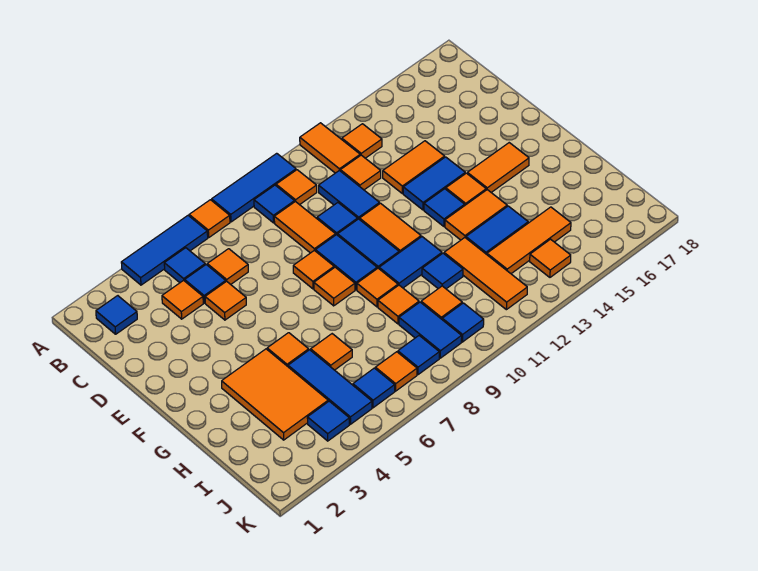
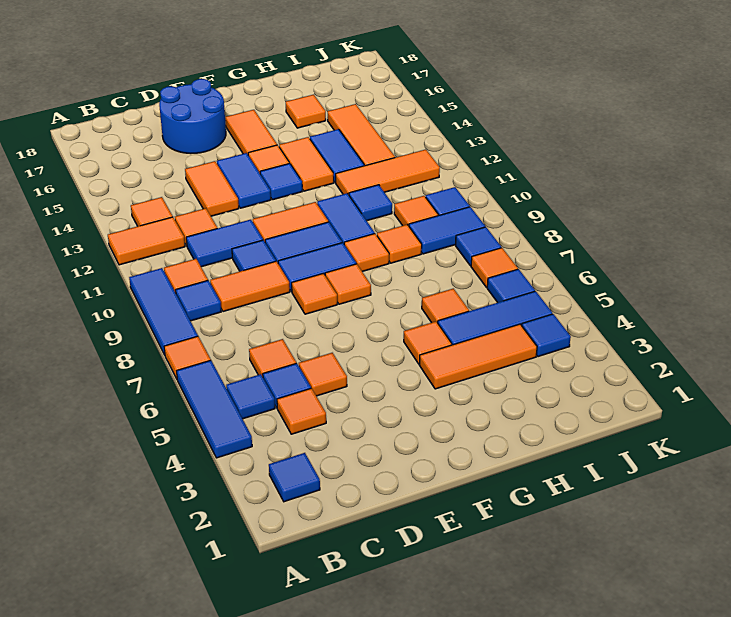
none -> blue 2x2 round brick [159,79,226,154]
orange 2x3 tile [222,349,328,440] -> orange 1x3 tile [419,324,537,389]
orange 1x1 tile [530,239,571,277] -> orange 1x1 tile moved to [286,95,326,128]

